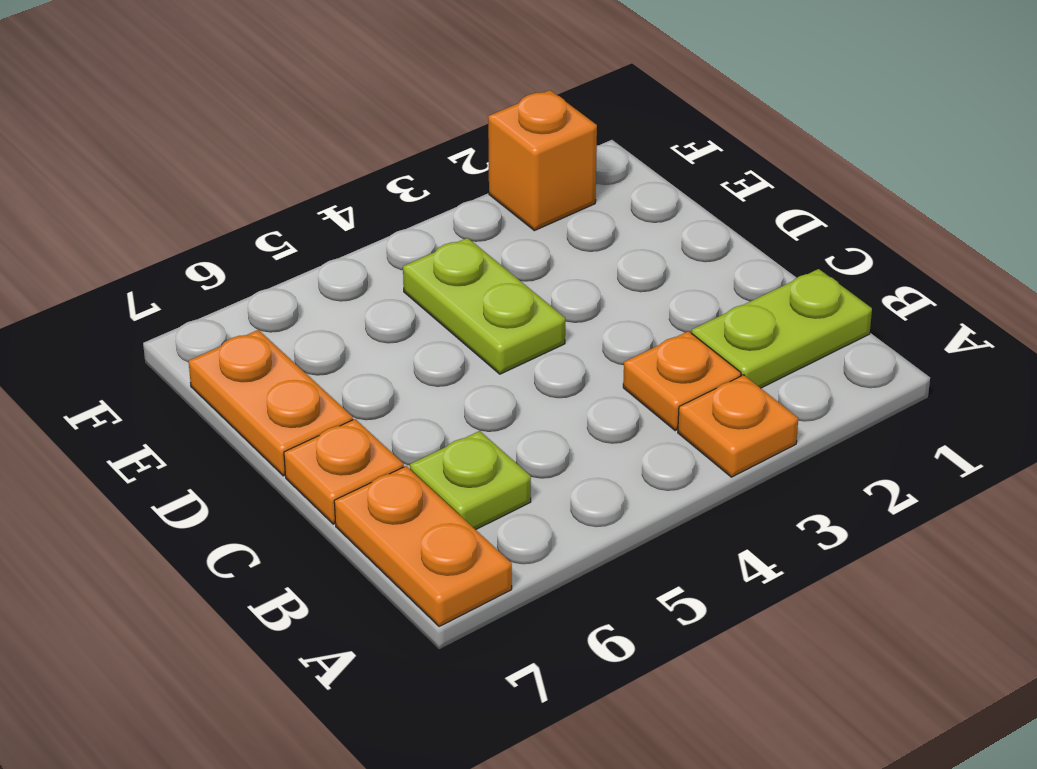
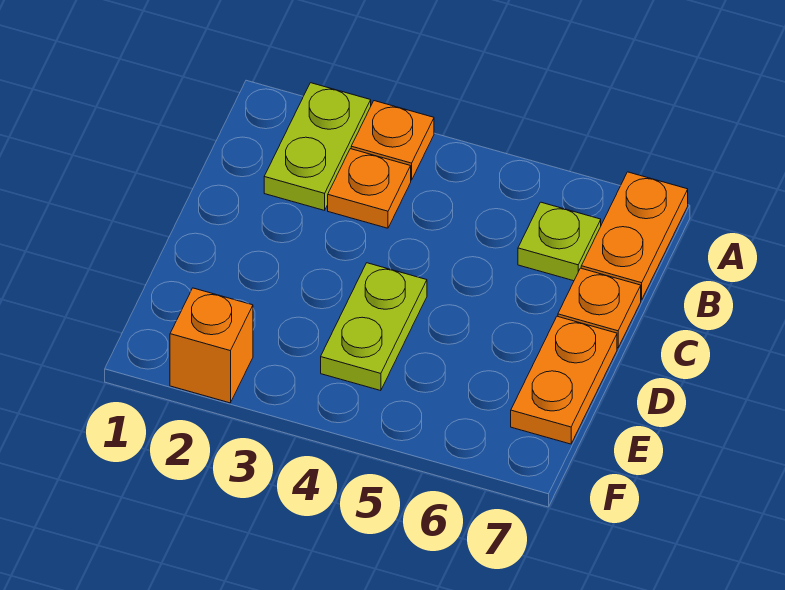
lime 1x2 plate [692,269,872,388] -> lime 1x2 plate turned to [264,83,371,210]

